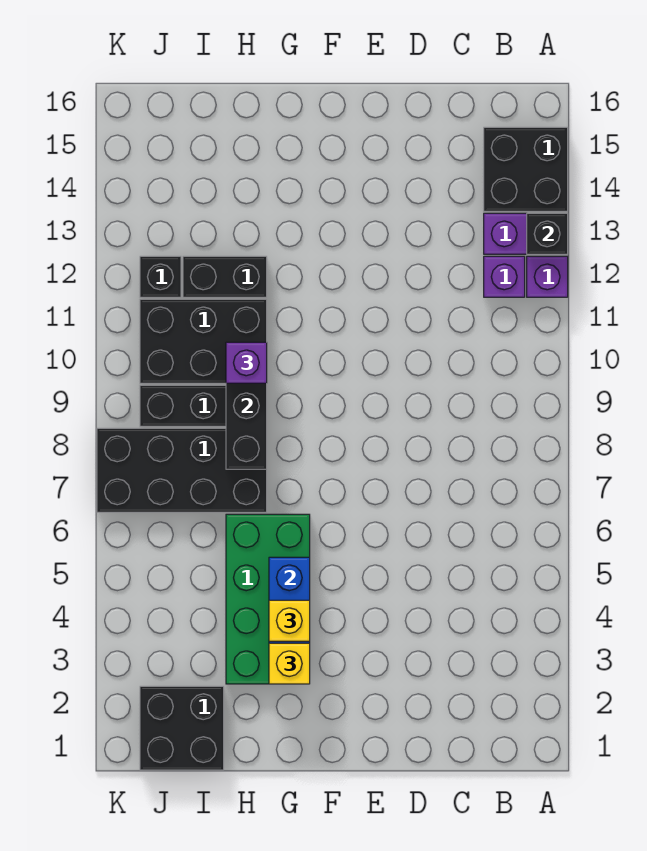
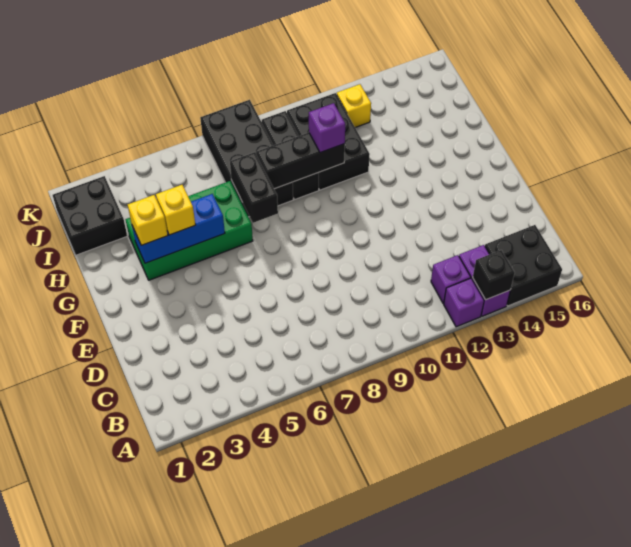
black 1x2 brick [183,256,267,297] -> black 1x2 brick moved to [230,152,278,223]
black 1x1 brick [140,256,181,297] -> yellow 1x1 brick [337,84,371,128]

